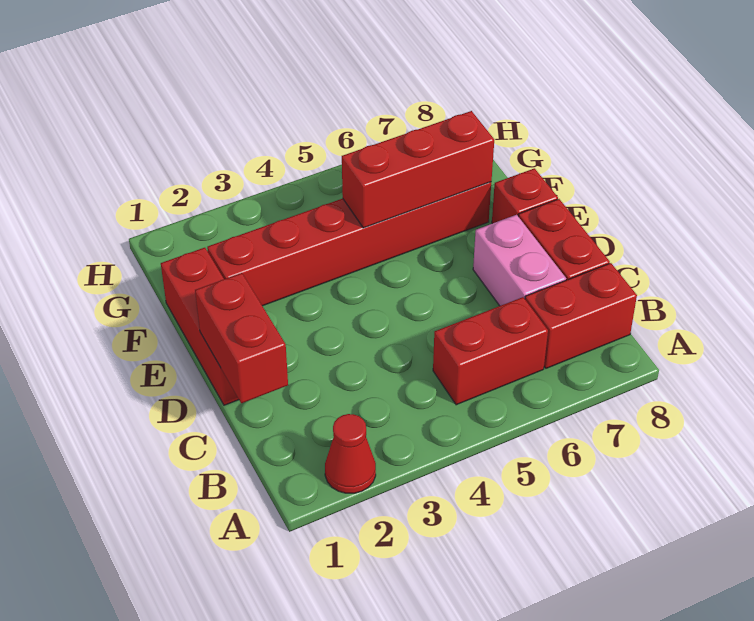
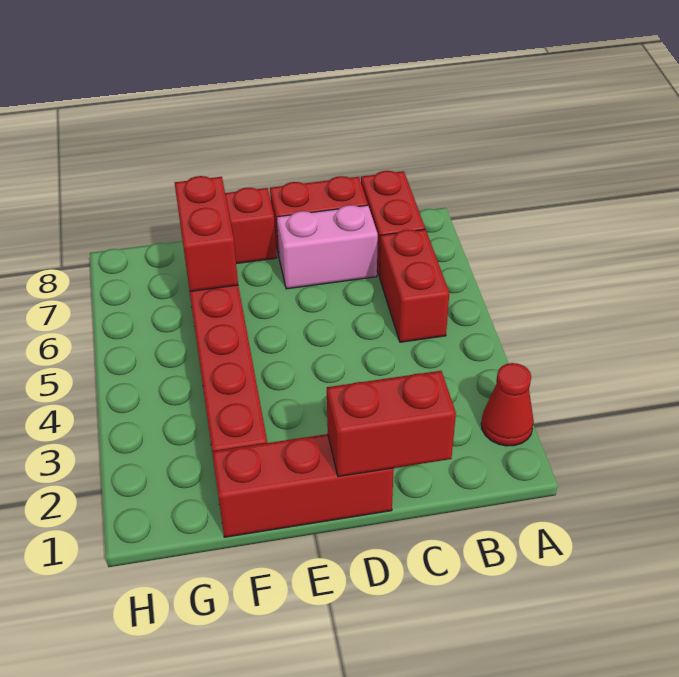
red 1x3 brick [342,111,494,228] -> red 1x2 brick [175,176,238,292]

